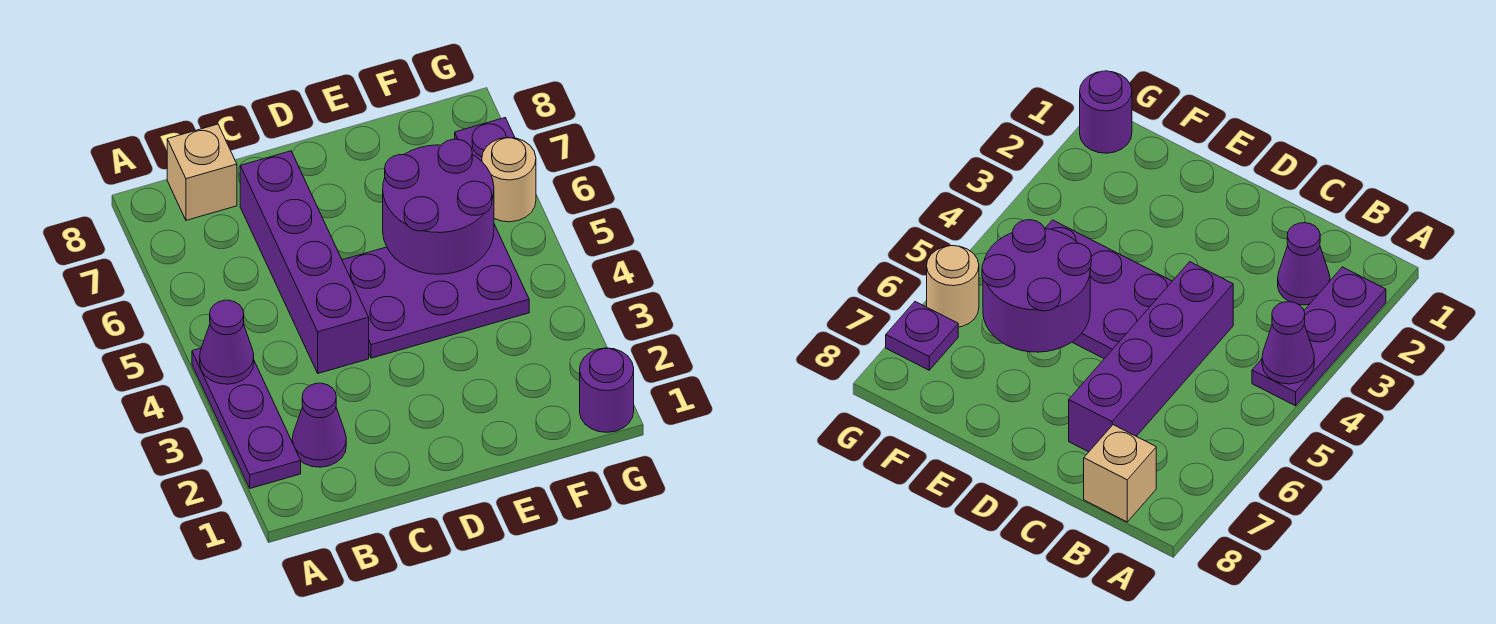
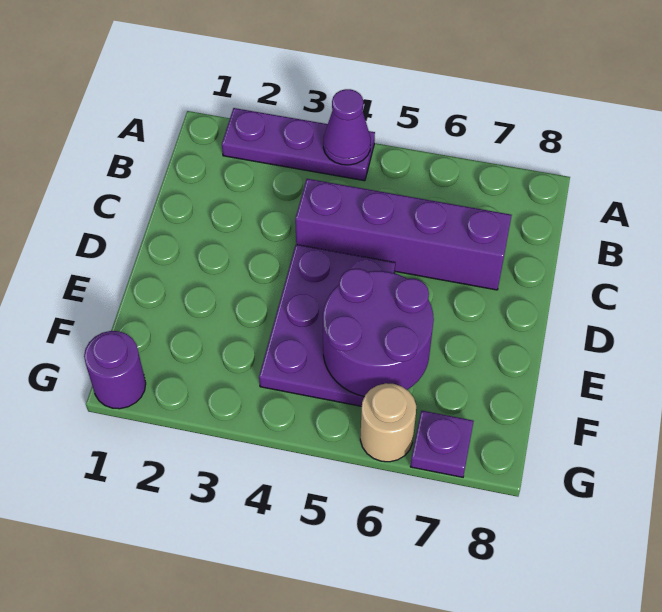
purple 1x1 cone [292,383,346,467] -> none
tan 1x1 brick [167,124,237,220] -> none

